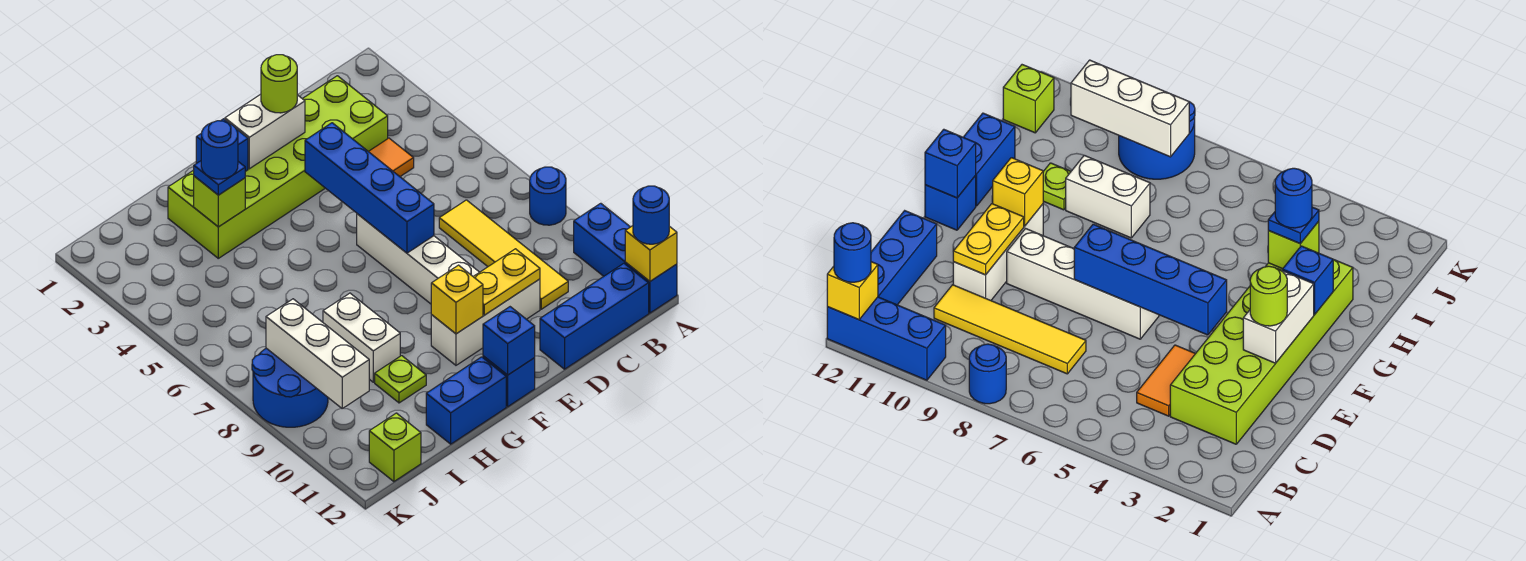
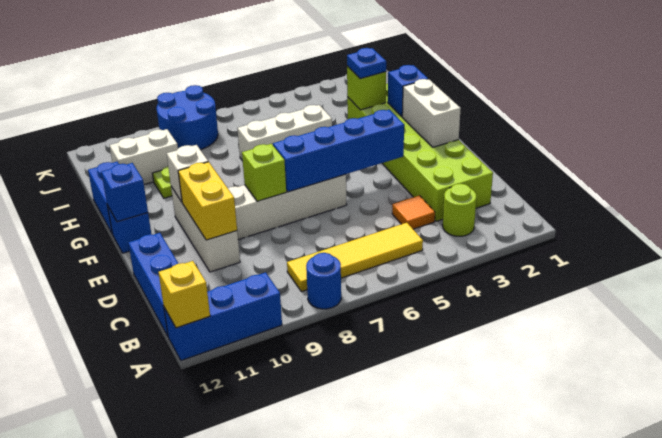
blue 1x1 round brick [633,186,669,244] -> none
orange 1x2 tile [368,138,414,176] -> orange 1x1 tile [392,195,435,229]
yellow 1x4 tile [439,200,568,309] -> yellow 1x4 tile moved to [287,223,423,292]
yellow 1x2 plate [473,249,540,315] -> yellow 1x2 brick [178,162,237,240]
lime 1x1 round brick [261,55,297,113] -> lime 1x1 round brick moved to [443,184,476,236]
yellow 1x1 brick [431,265,483,334] -> white 1x1 brick [167,145,208,202]
blue 1x1 round brick [201,121,238,179] -> none
white 1x2 brick [323,293,400,382] -> white 1x2 brick moved to [109,129,178,185]
white 1x3 brick [266,299,369,408] -> white 1x3 brick moved to [237,105,332,161]
lime 1x1 brick [369,413,421,482] -> lime 1x1 brick moved to [242,144,286,201]

